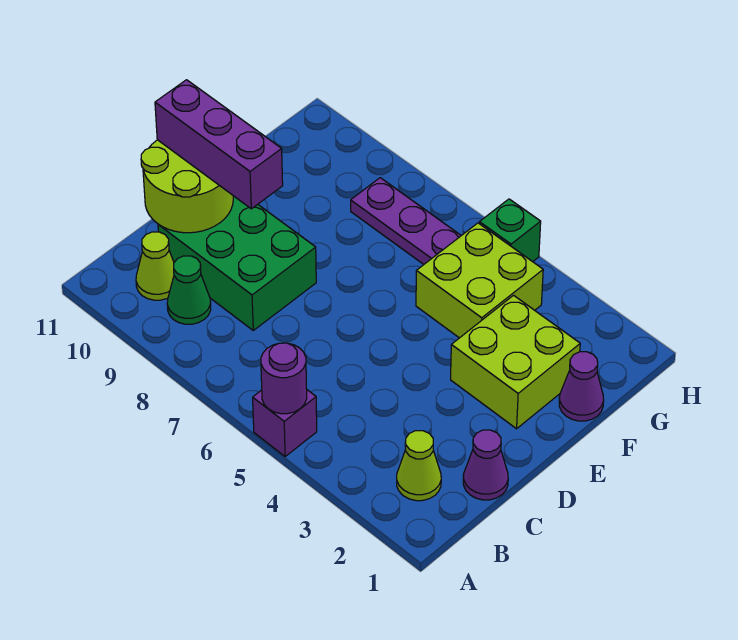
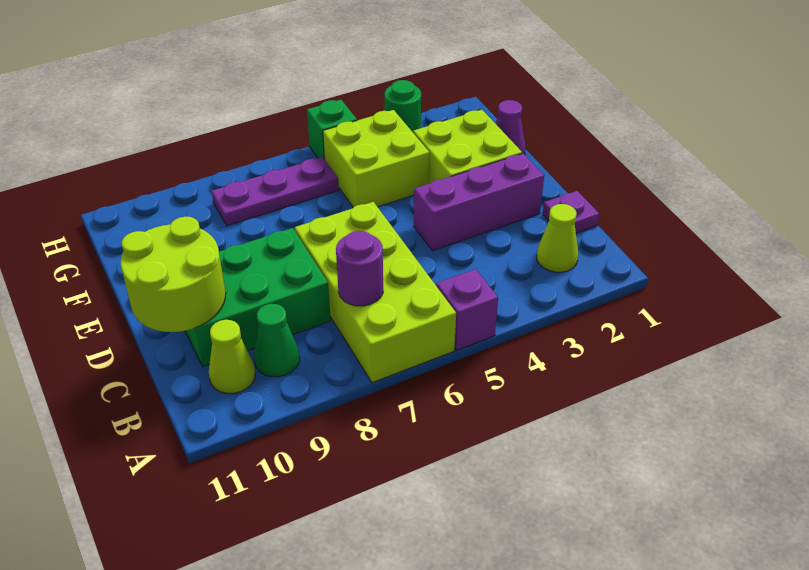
purple 1x1 round brick [261,343,307,414] -> purple 1x1 round brick moved to [336,231,383,306]
none -> lime 2x4 brick [295,202,456,383]
purple 1x1 cone [463,430,508,500] -> purple 1x1 plate [543,191,599,233]
purple 1x3 brick [155,80,283,209] -> purple 1x3 brick moved to [414,153,544,251]
none -> green 1x1 round brick [385,80,421,132]

